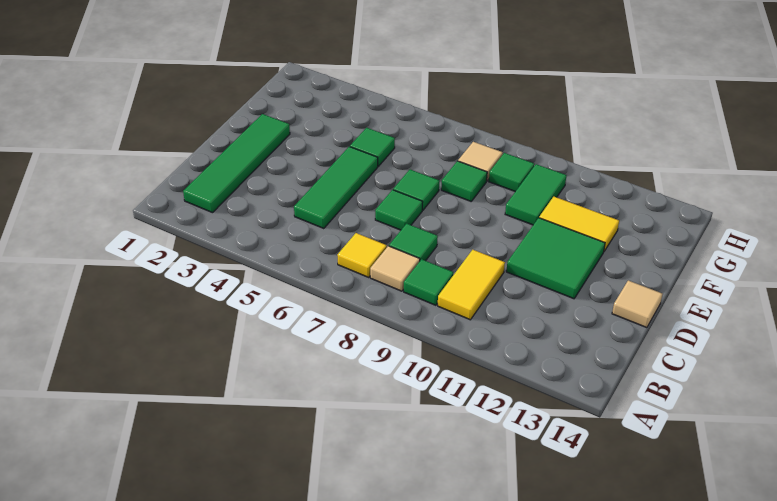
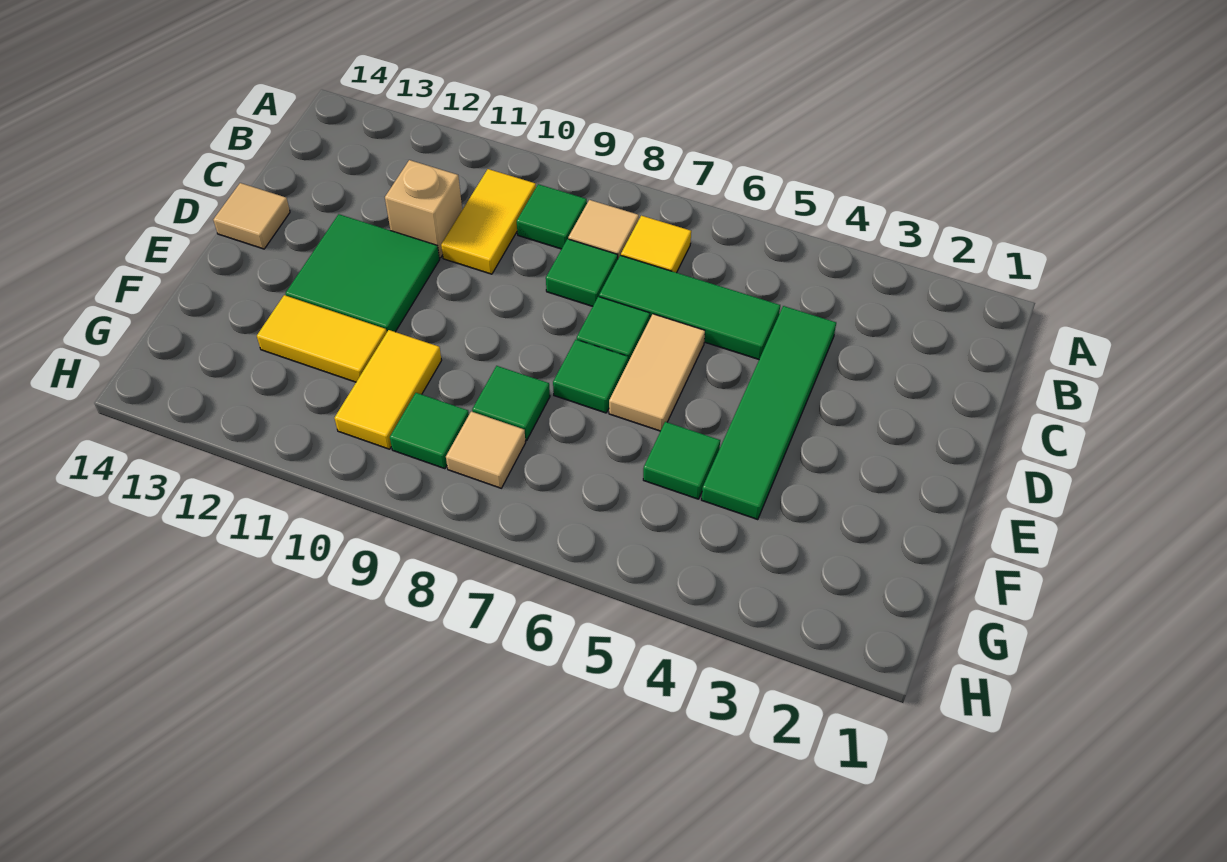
green 1x4 tile [183,114,290,213] -> green 1x4 tile moved to [702,306,836,520]
green 1x3 tile [294,147,378,229] -> green 1x3 tile turned to [599,255,780,359]
none -> tan 1x1 brick [385,160,462,258]
none -> tan 1x2 tile [609,314,705,431]
green 1x2 tile [505,164,567,225] -> yellow 1x2 tile [335,330,442,449]

